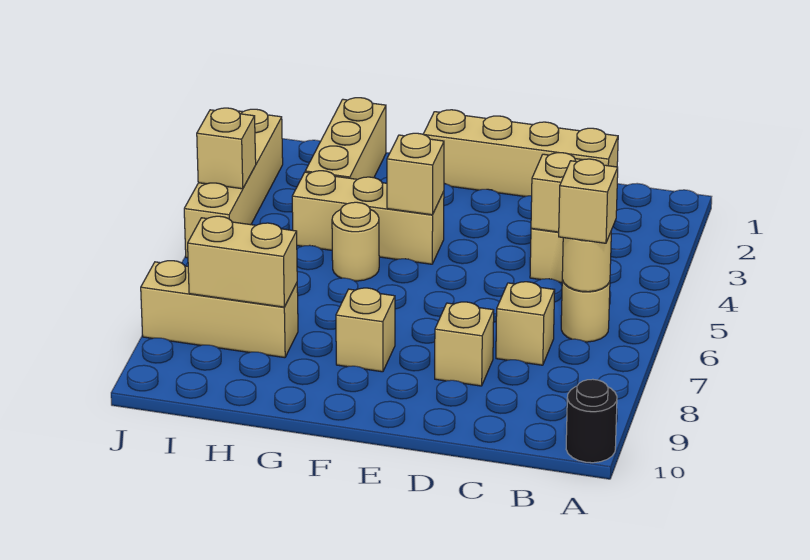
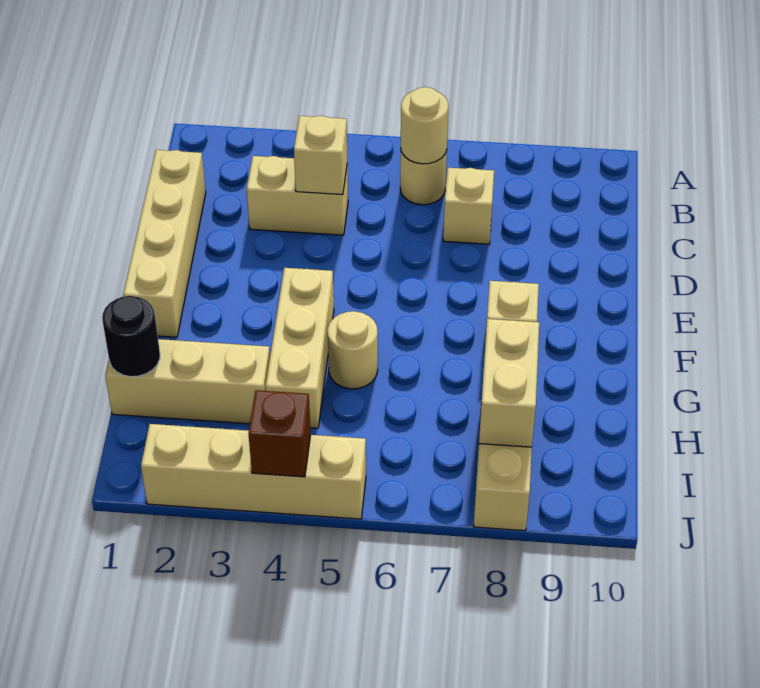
black 1x1 round brick [566,379,617,463] -> black 1x1 round brick moved to [102,296,160,377]
tan 1x1 brick [559,159,618,243] -> none
tan 1x1 brick [435,302,494,386] -> none
tan 1x1 brick [387,133,444,215] -> none
tan 1x1 brick [197,108,256,189] -> brown 1x1 brick [248,390,311,477]

